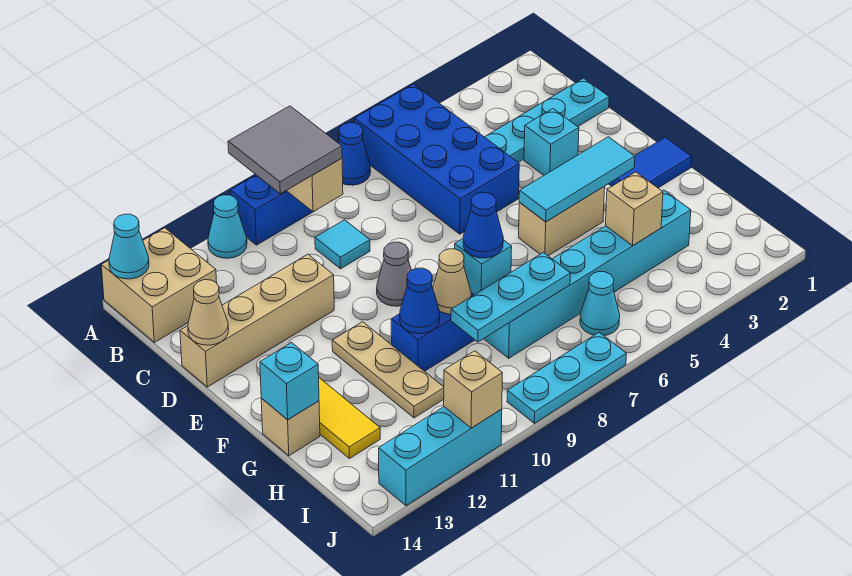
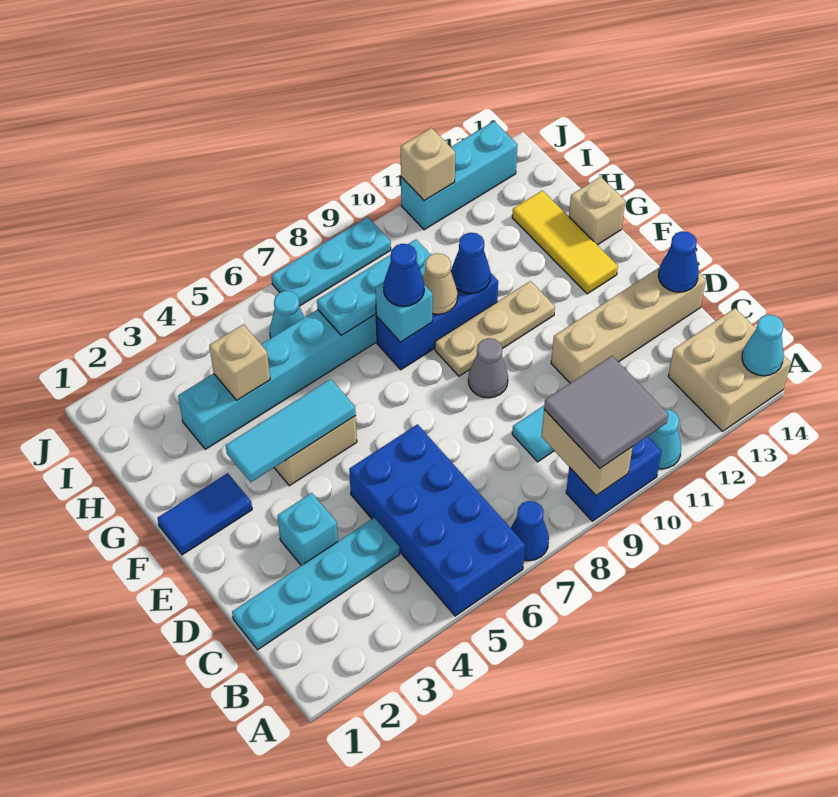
tan 1x1 cone [188,280,229,345] -> blue 1x1 cone [658,231,699,292]
tan 1x3 plate [332,322,444,418] -> tan 1x3 plate turned to [435,281,555,376]
cyan 1x1 brick [260,343,319,420] -> none

